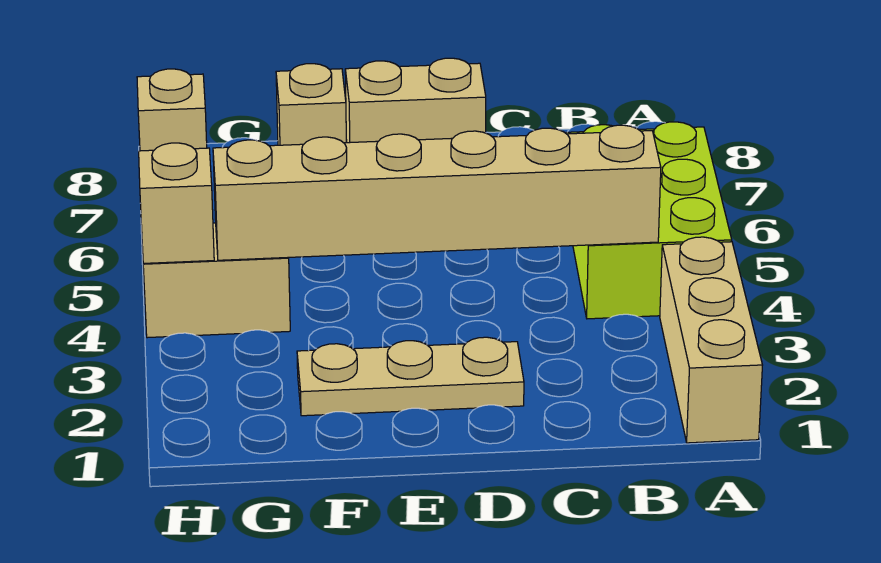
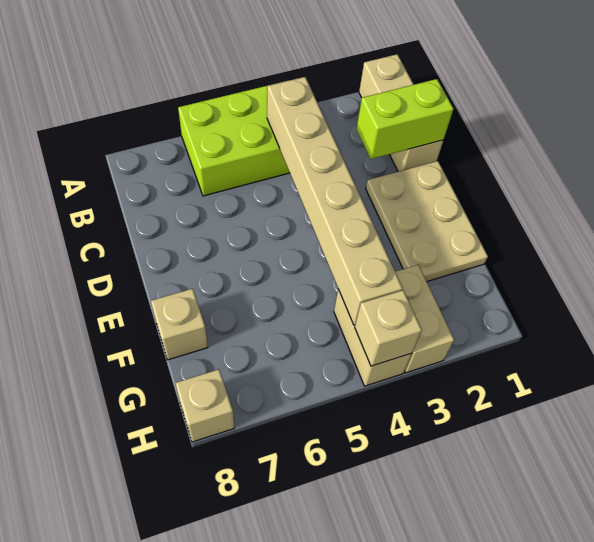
tan 1x3 brick [660,237,762,443] -> tan 1x3 brick turned to [359,54,443,172]
none -> lime 1x2 brick [356,79,453,159]
tan 1x3 plate [297,337,524,416] -> tan 2x3 plate [366,161,488,281]
tan 1x2 brick [345,58,486,143] -> tan 1x2 brick moved to [395,265,454,373]

